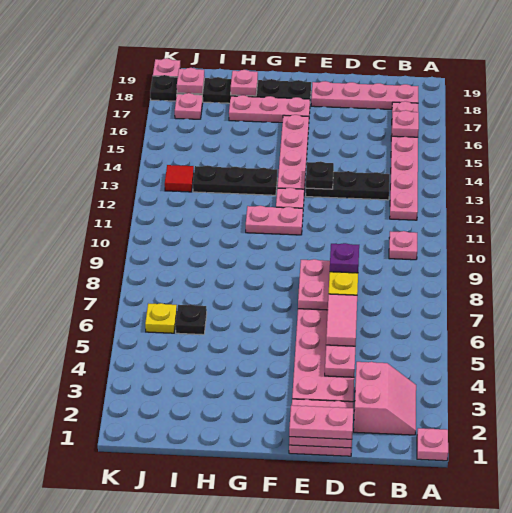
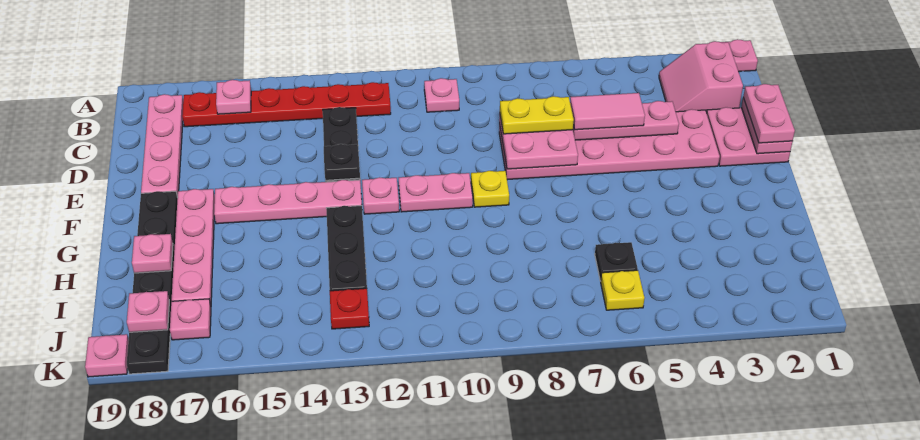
pink 2x2 slope [354,362,416,435] -> pink 2x2 slope turned to [659,41,743,113]
pink 1x6 plate [390,101,418,220] -> red 1x6 plate [182,82,391,127]
purple 1x1 plate [330,243,359,273] -> none
none -> yellow 1x1 plate [471,171,509,207]
pink 1x2 plate [246,206,303,235] -> pink 1x2 plate turned to [399,173,473,212]
pink 1x3 plate [229,95,310,123] -> pink 1x4 plate [172,189,215,305]
red 1x1 tile [165,165,194,192] -> red 1x1 plate [330,288,369,329]

